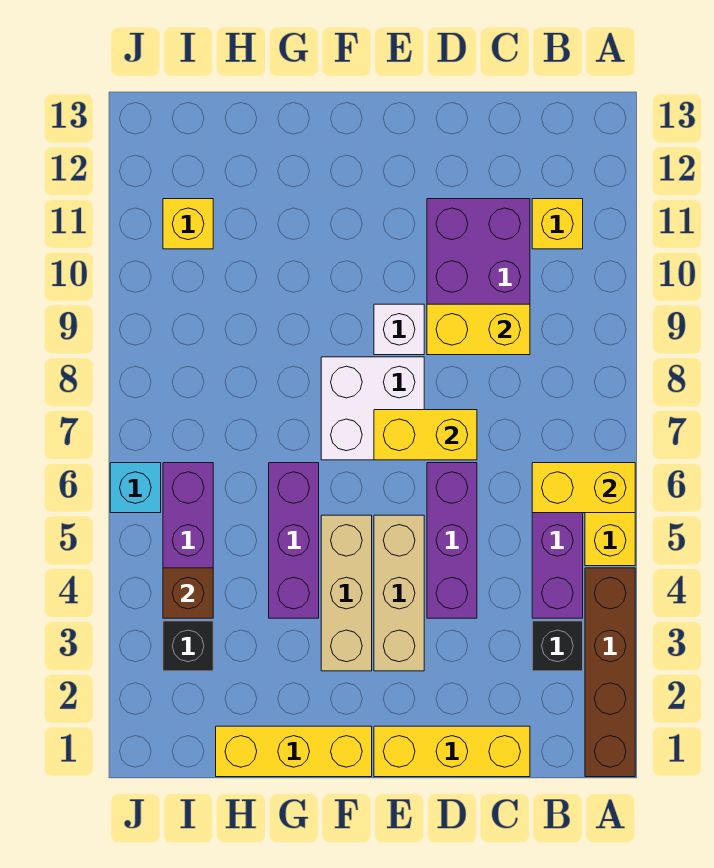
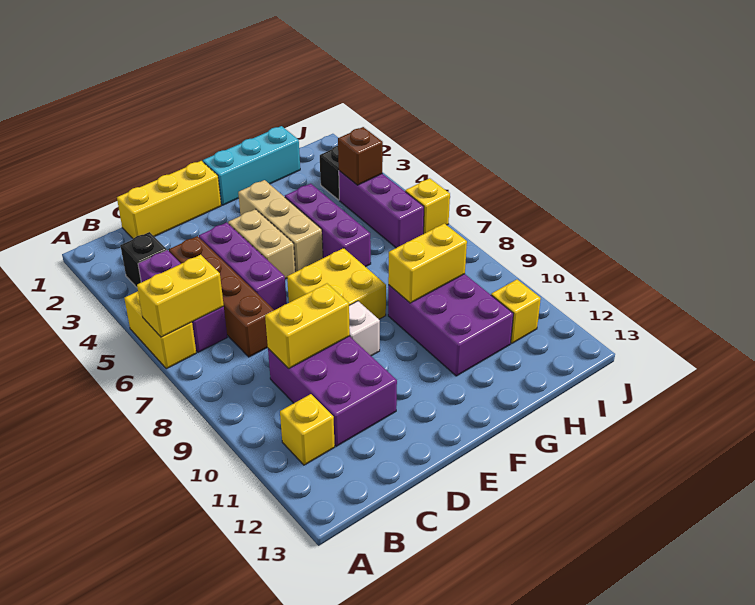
brown 1x4 brick [585,568,635,777] -> brown 1x4 brick moved to [169,236,274,357]
yellow 1x2 brick [374,410,477,460] -> yellow 1x2 brick moved to [388,223,467,303]
tan 1x3 brick [374,515,424,671] -> tan 1x2 brick [228,209,295,279]
white 2x2 brick [321,357,424,460] -> yellow 2x2 brick [287,248,386,319]
yellow 1x3 brick [216,726,372,777] -> cyan 1x3 brick [203,126,300,205]
none -> purple 2x3 brick [388,274,513,376]
cyan 1x1 brick [110,463,161,513] -> yellow 1x1 brick [405,178,450,234]

